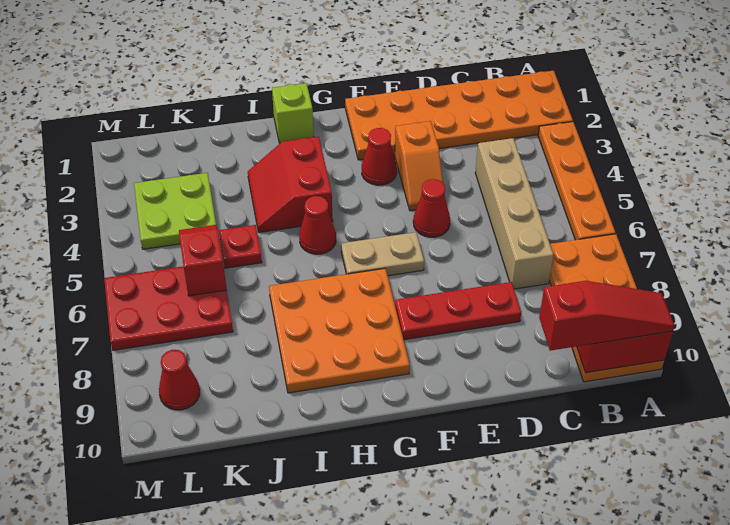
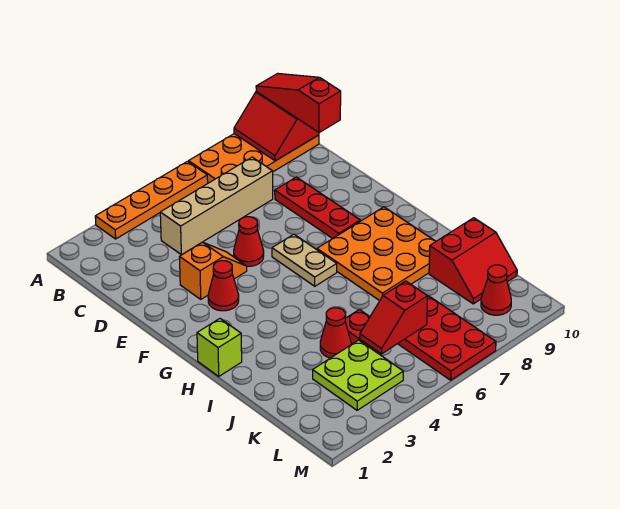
orange 2x6 plate [345,71,573,160] -> none
red 2x2 slope [248,137,333,232] -> red 2x2 slope moved to [429,218,517,304]
red 1x1 cone [299,196,336,254] -> red 1x1 cone moved to [320,308,351,358]

